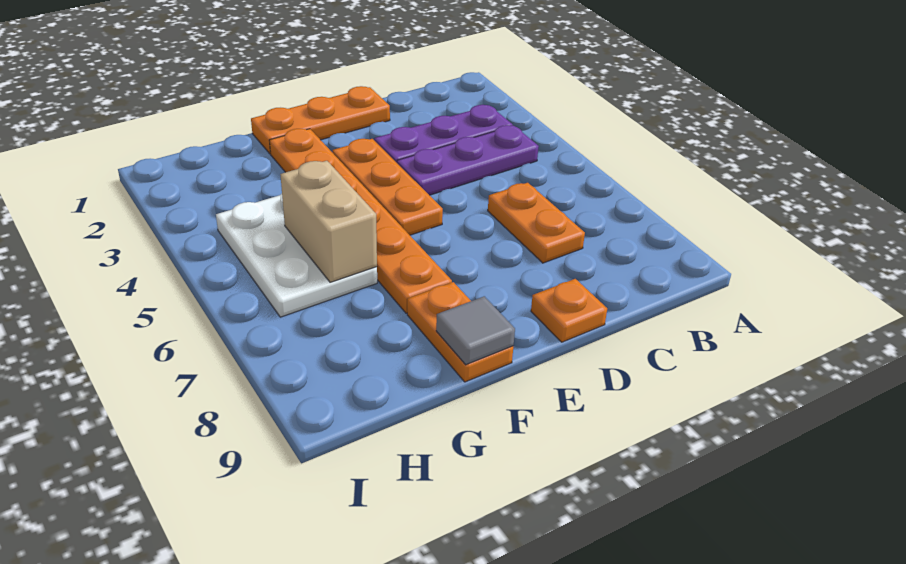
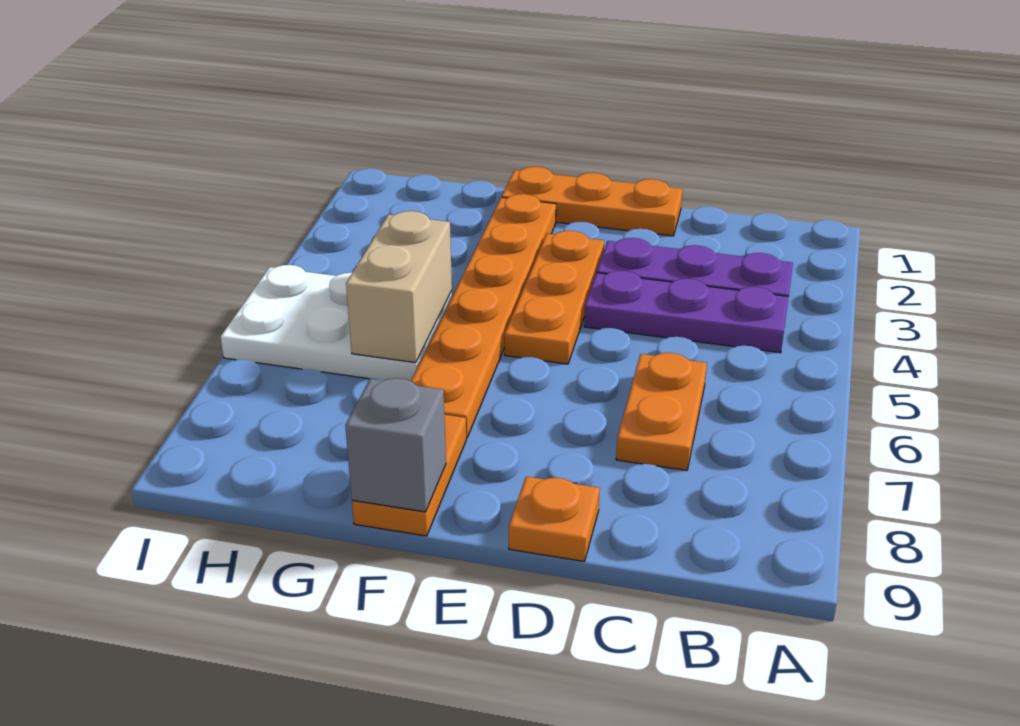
grey 1x1 tile [436,296,515,365] -> grey 1x1 brick [345,378,446,512]
white 2x3 plate [216,194,377,317] -> white 2x3 plate turned to [220,265,452,381]

